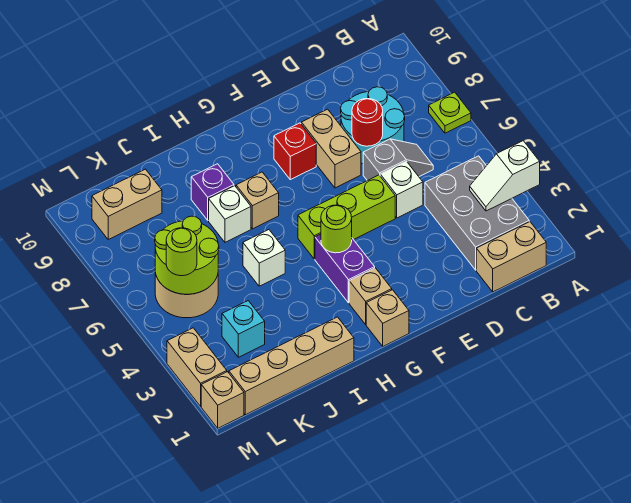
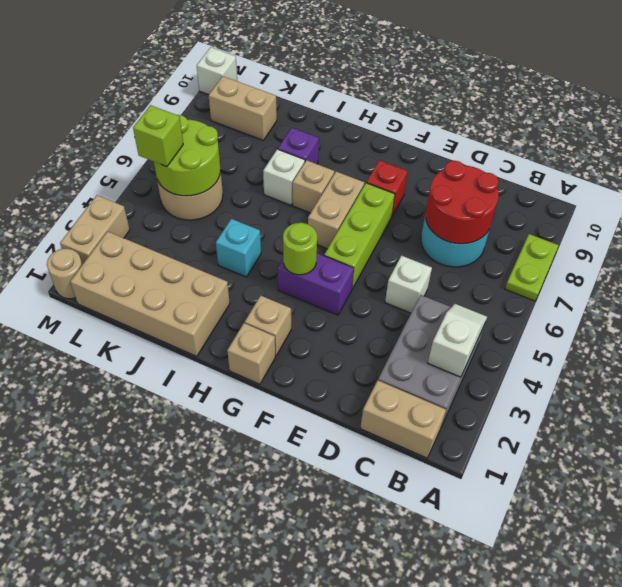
white 1x2 slope [470,141,540,211] -> white 1x2 slope turned to [428,304,487,377]
lime 1x1 plate [429,92,471,133] -> lime 1x2 plate [505,234,559,301]
grey 1x2 slope [363,139,433,181] -> none
red 1x1 round brick [352,99,383,146] -> red 2x2 round brick [425,161,499,244]
lime 1x3 brick [298,175,395,259] -> lime 1x3 brick turned to [324,183,395,289]
tan 1x2 brick [301,109,361,188] -> tan 1x2 brick moved to [308,172,364,249]
purple 1x2 brick [315,234,375,303] -> purple 1x2 brick turned to [277,253,354,315]
tan 1x4 brick [229,317,354,415] -> tan 2x4 brick [70,231,230,356]
white 1x1 brick [243,230,285,286] -> white 1x1 brick moved to [197,47,237,95]
cyan 1x1 brick [222,301,265,357] -> cyan 1x1 brick moved to [216,219,261,277]
lime 1x1 round brick [166,228,197,276] -> lime 1x1 brick [133,105,183,167]
tan 1x1 brick [201,372,244,428] -> tan 1x1 round brick [47,249,82,299]

